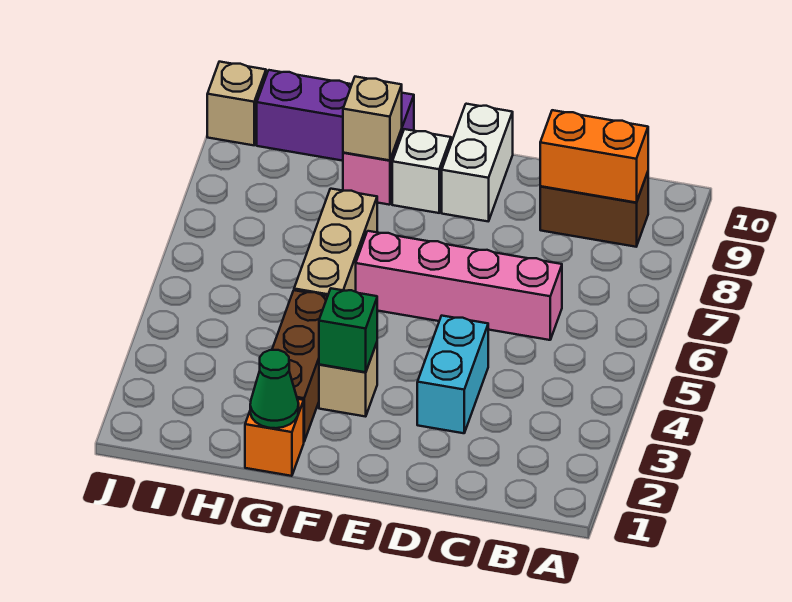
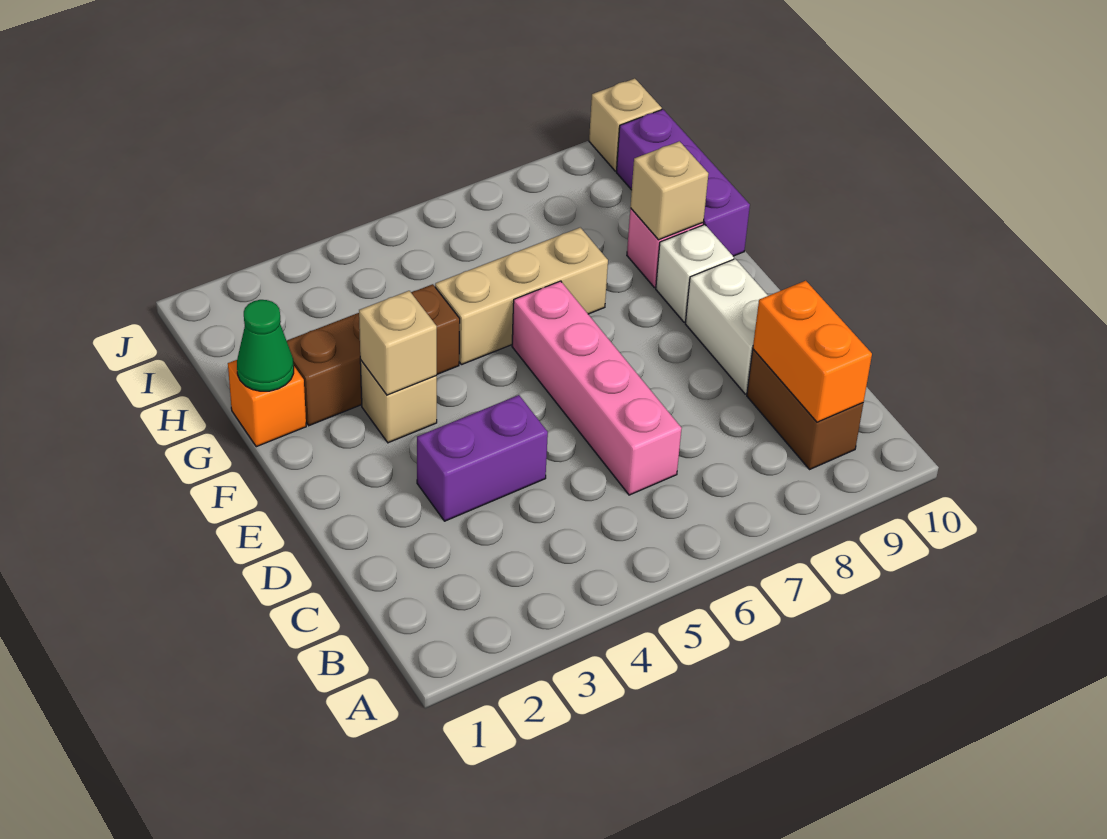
cyan 1x2 brick [417,316,488,433] -> purple 1x2 brick [417,395,548,521]
white 1x2 brick [442,104,513,221] -> white 1x2 brick turned to [685,259,768,394]
green 1x1 brick [319,288,377,372] -> tan 1x1 brick [359,291,437,395]

